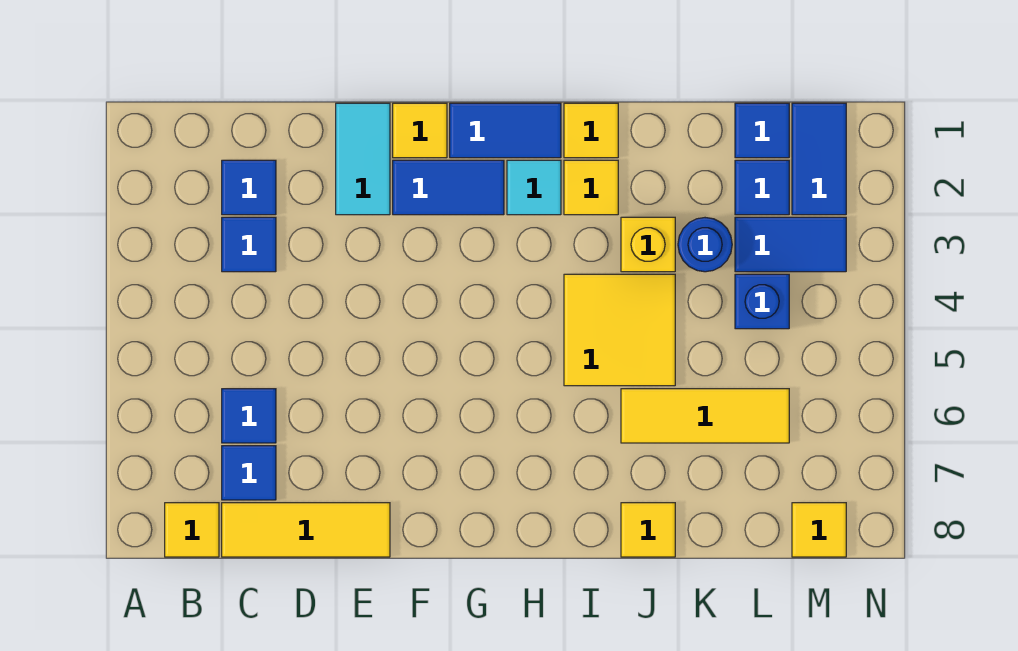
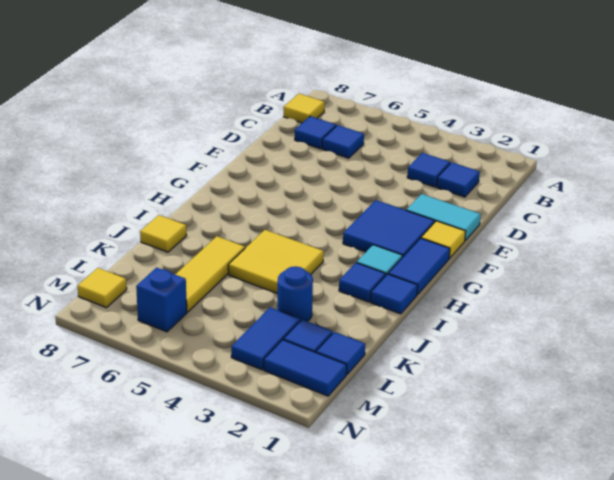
yellow 1x3 tile [222,503,390,557] -> none
blue 1x2 tile [393,160,504,215] -> blue 2x2 tile [343,200,435,256]
yellow 1x1 tile [564,103,618,158] -> blue 1x1 tile [370,274,418,314]
yellow 1x1 tile [564,160,618,215] -> blue 1x1 tile [339,262,386,302]
yellow 1x1 brick [621,217,675,272] -> none
blue 1x1 brick [735,274,789,329] -> blue 1x1 brick moved to [136,268,187,332]

